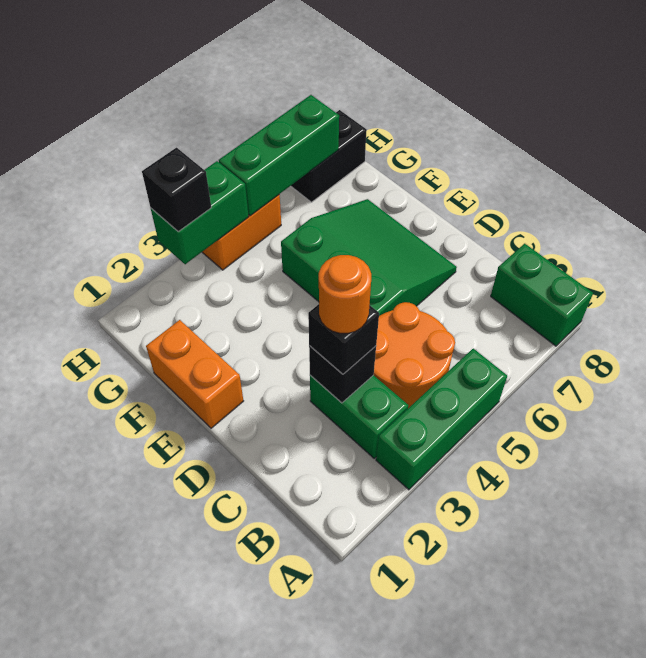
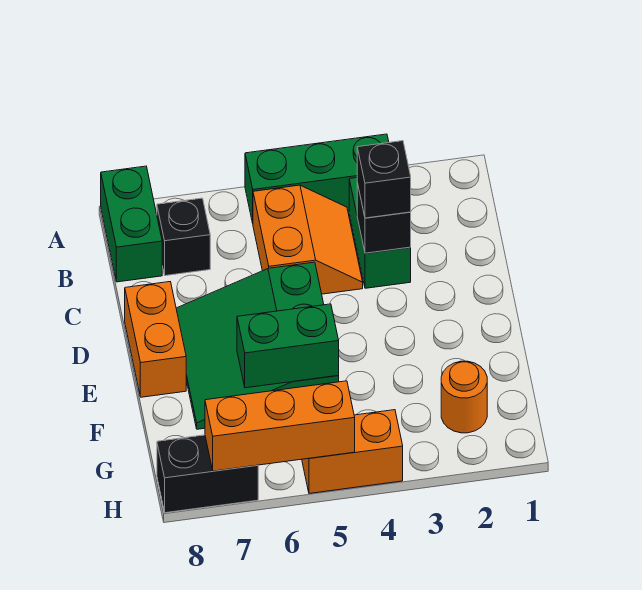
orange 2x2 round brick [374,302,455,408] -> orange 2x2 slope [253,185,363,294]
orange 1x1 round brick [319,255,371,333] -> orange 1x1 round brick moved to [441,361,487,433]
orange 1x2 brick [146,320,243,428] -> orange 1x2 brick moved to [125,282,186,397]
green 1x2 brick [151,161,249,264] -> green 1x2 brick moved to [237,304,339,388]
black 1x1 brick [142,148,211,232] -> black 1x1 brick moved to [157,198,210,276]
green 1x3 brick [219,95,339,216] -> orange 1x3 brick [205,381,355,471]

